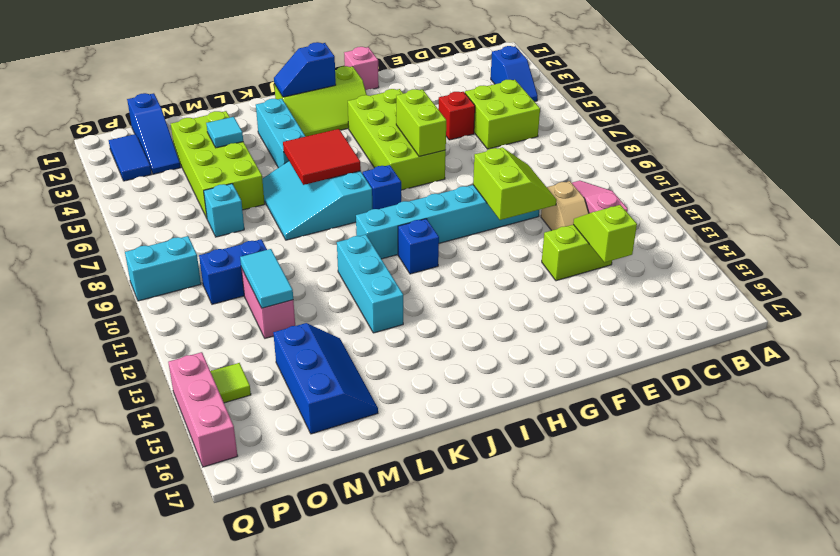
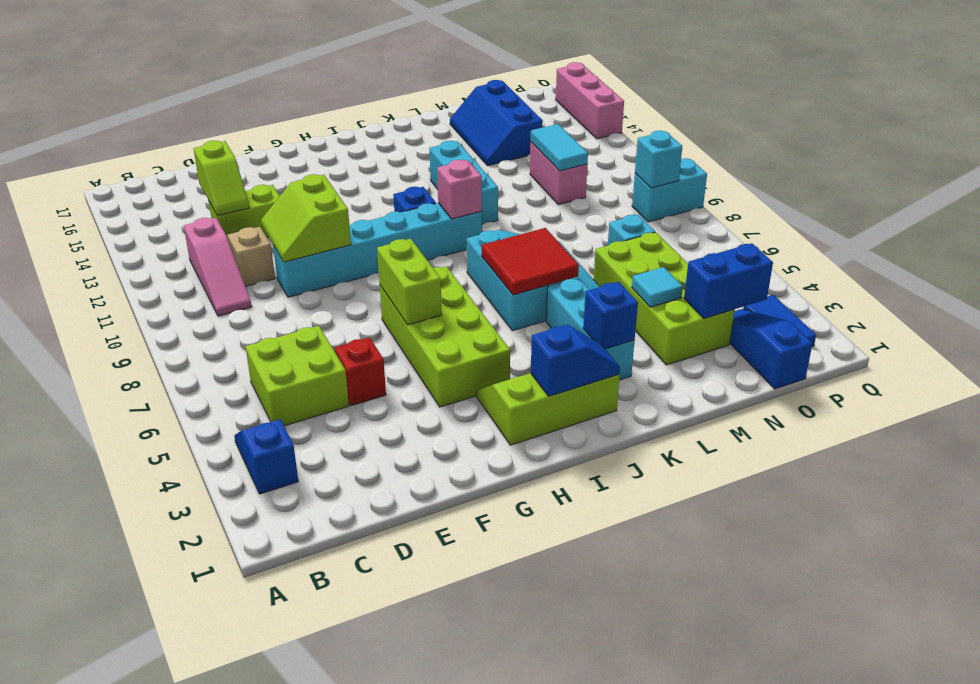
pink 1x1 brick [344,47,379,90] -> pink 1x1 brick moved to [437,160,482,219]
blue 1x1 brick [363,165,401,209] -> blue 1x1 brick moved to [583,282,638,349]
blue 1x2 brick [199,239,267,304] -> blue 1x2 brick moved to [684,243,773,319]
none -> cyan 1x1 brick [635,131,682,188]
lime 1x1 tile [210,363,251,403] -> none

